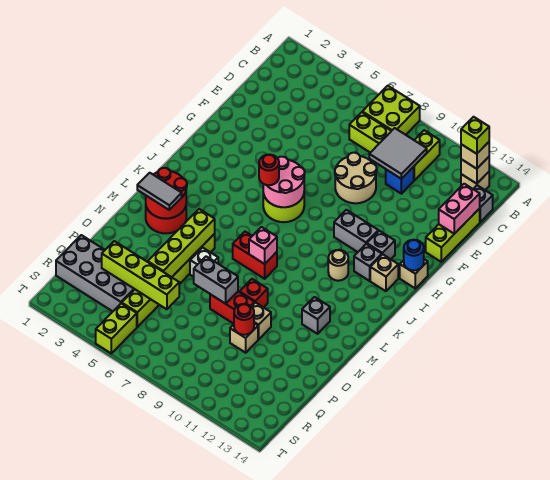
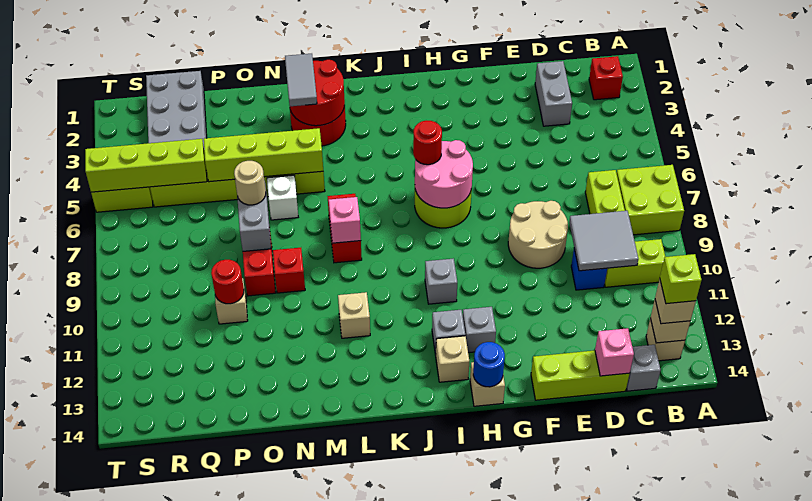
none -> red 1x1 brick [589,56,623,100]
pink 1x2 brick [439,184,480,234] -> pink 1x1 brick [595,328,634,376]
grey 1x2 brick [334,210,378,252] -> grey 1x2 brick moved to [535,61,572,126]
tan 1x1 round brick [328,250,348,281] -> tan 1x1 round brick moved to [234,161,266,205]
grey 1x1 brick [302,297,330,334] -> grey 1x1 brick moved to [425,259,457,304]
tan 1x1 brick [251,302,271,339] -> tan 1x1 brick moved to [338,292,370,338]
lime 1x4 brick [102,241,179,309] -> lime 1x4 brick turned to [85,139,207,192]

